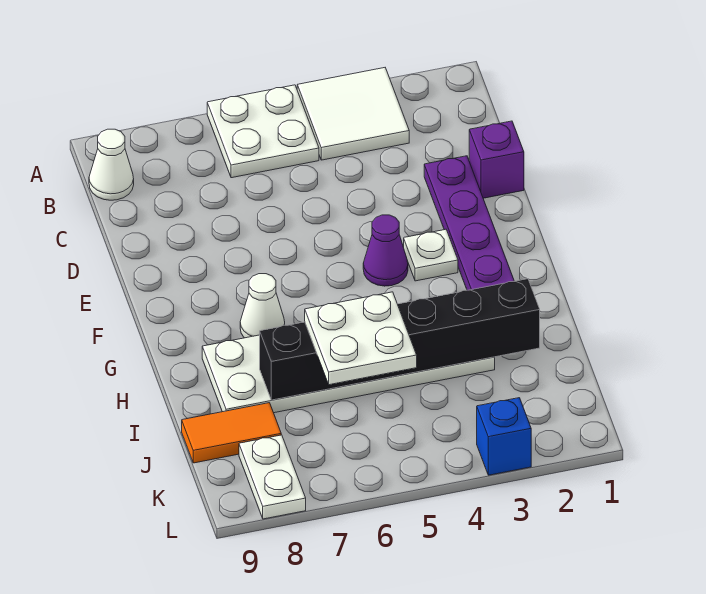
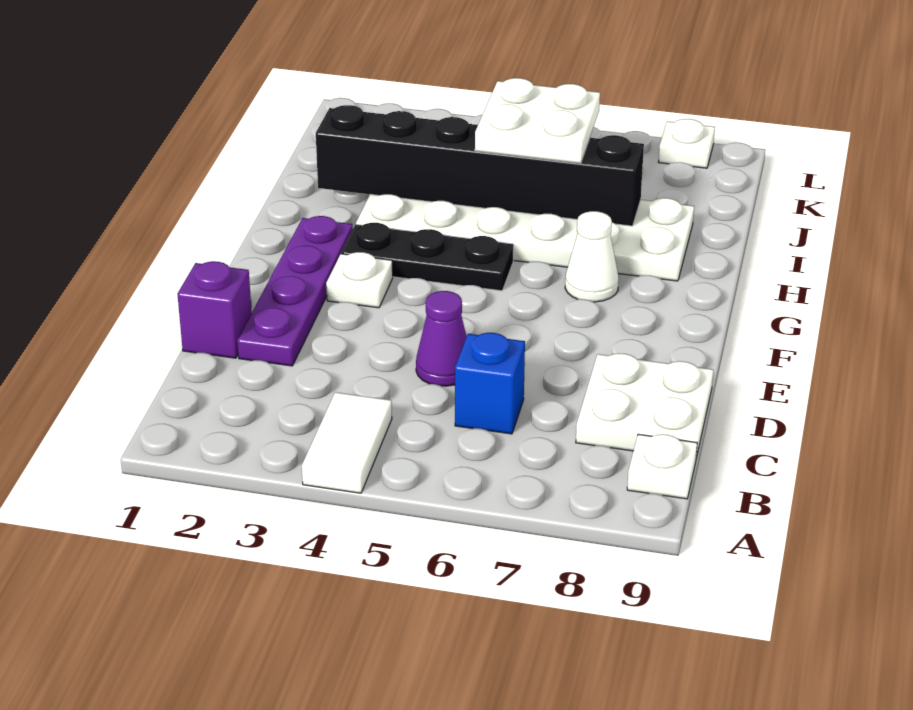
white 2x2 tile [297,68,409,160] -> white 1x2 tile [302,392,392,493]
white 2x2 plate [207,85,319,178] -> white 2x2 plate moved to [576,353,713,458]
white 1x1 cone [89,129,134,200] -> white 1x1 plate [627,434,697,499]
purple 1x1 cone [363,215,408,286] -> purple 1x1 cone moved to [416,291,467,386]
none -> black 1x3 plate [341,223,514,291]
orange 1x2 tile [182,403,281,463] -> none
white 1x2 plate [239,435,306,519] -> white 1x1 plate [659,119,715,168]
blue 1x1 brick [477,398,531,475] -> blue 1x1 brick moved to [455,333,525,434]

